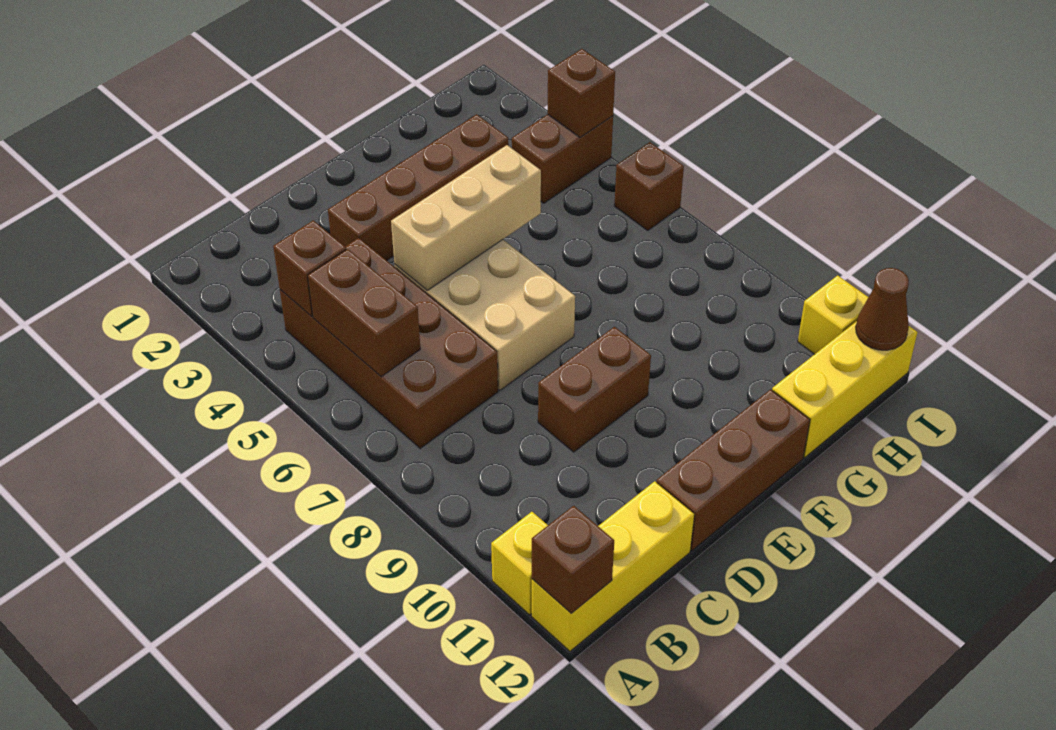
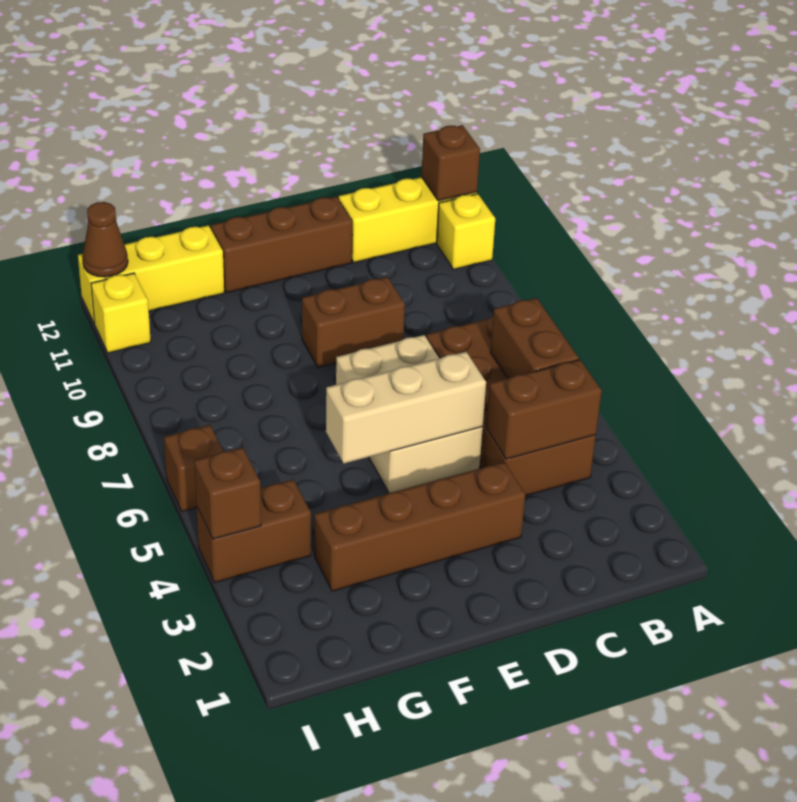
brown 1x1 brick [273,220,346,316] -> brown 1x2 brick [486,360,602,459]

